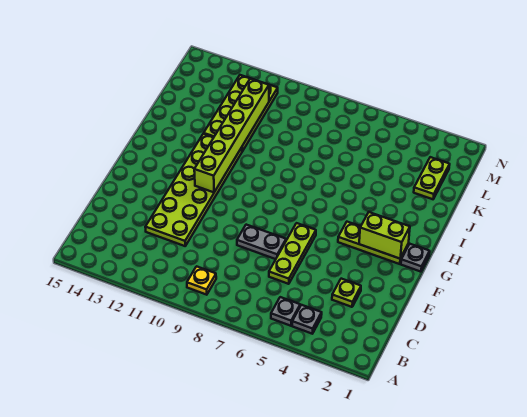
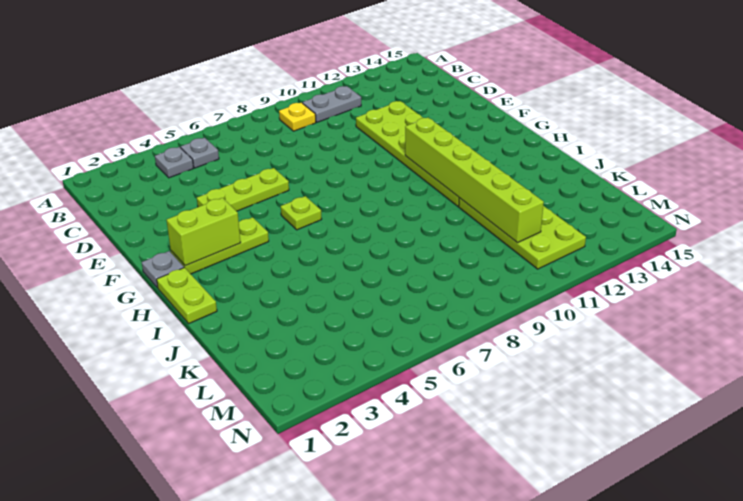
lime 1x1 plate [332,279,361,307] -> lime 1x1 plate moved to [281,196,322,230]
lime 1x3 plate [269,223,316,284] -> lime 1x3 plate turned to [197,168,289,211]
grey 1x2 plate [237,225,286,259] -> grey 1x2 plate moved to [302,86,361,122]
lime 1x2 plate [414,157,450,199] -> lime 1x2 plate moved to [157,268,217,323]

